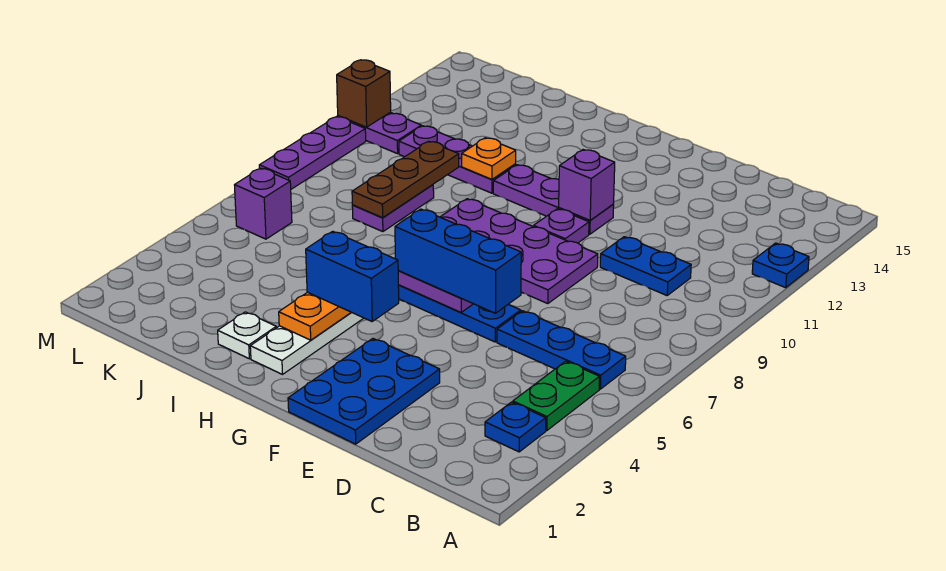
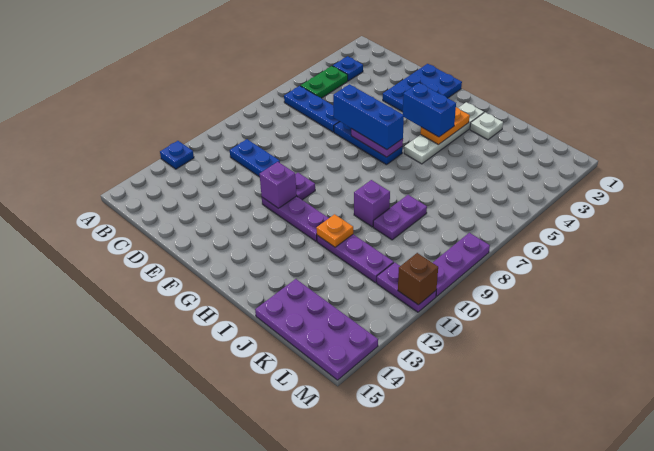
purple 2x4 plate [441,199,598,304] -> purple 2x4 plate moved to [255,279,378,380]
brown 1x3 plate [352,141,459,218] -> none
purple 1x1 brick [235,168,292,239] -> purple 1x1 brick moved to [354,180,390,227]

